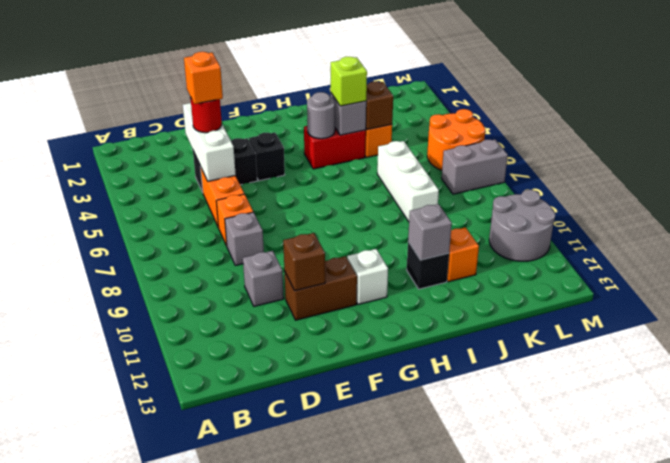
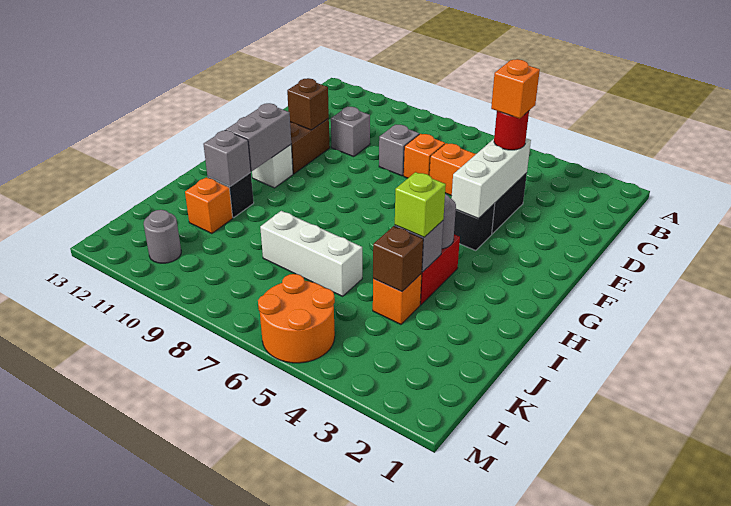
white 1x3 brick [183,103,236,181] -> white 1x3 brick turned to [451,138,531,219]
grey 1x2 brick [442,139,508,194] -> grey 1x2 brick moved to [226,103,291,171]
grey 2x2 round brick [489,190,555,261] -> grey 1x1 round brick [144,210,181,263]

